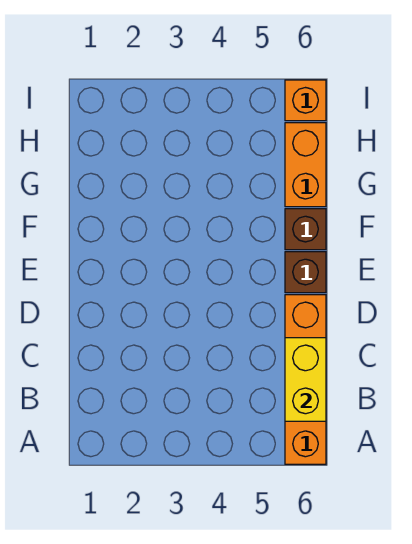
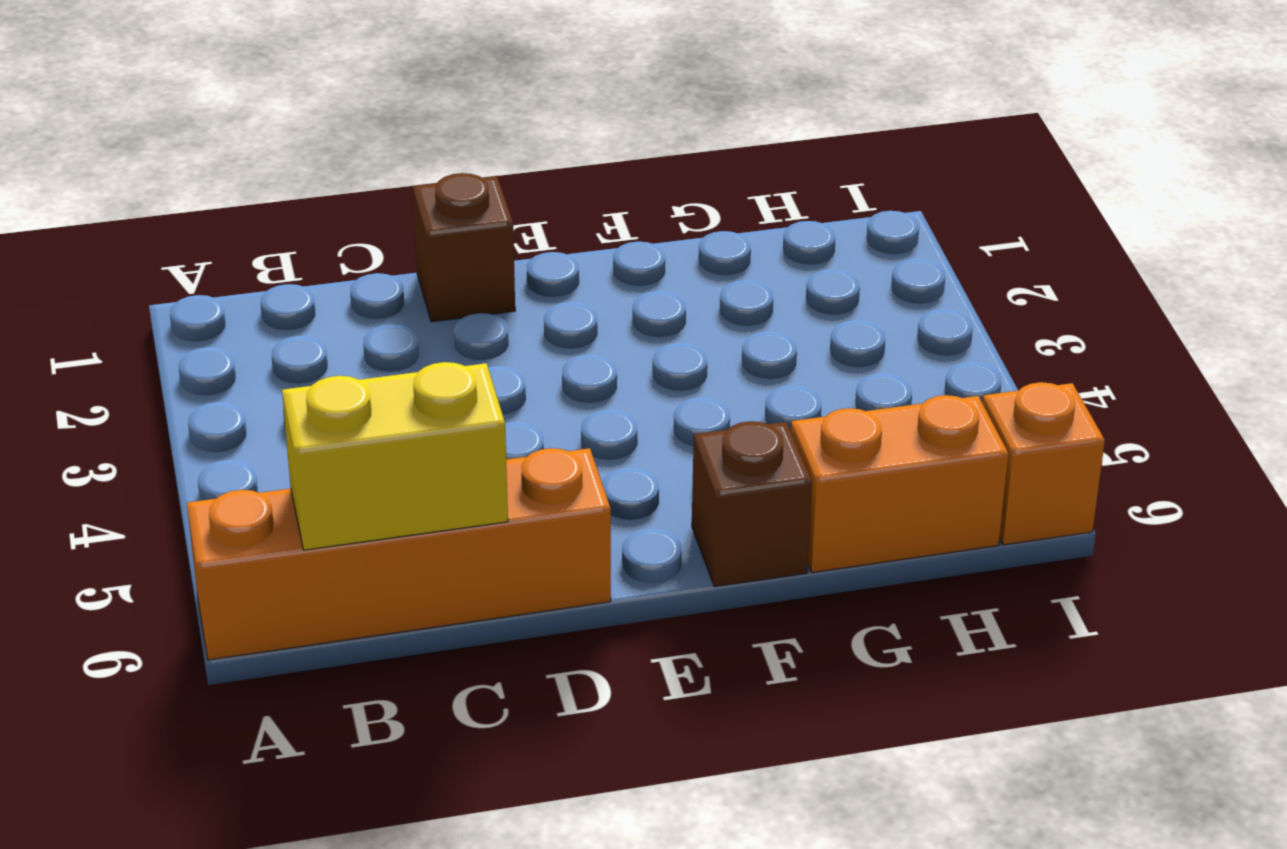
brown 1x1 brick [285,252,326,293] -> brown 1x1 brick moved to [413,173,515,322]

